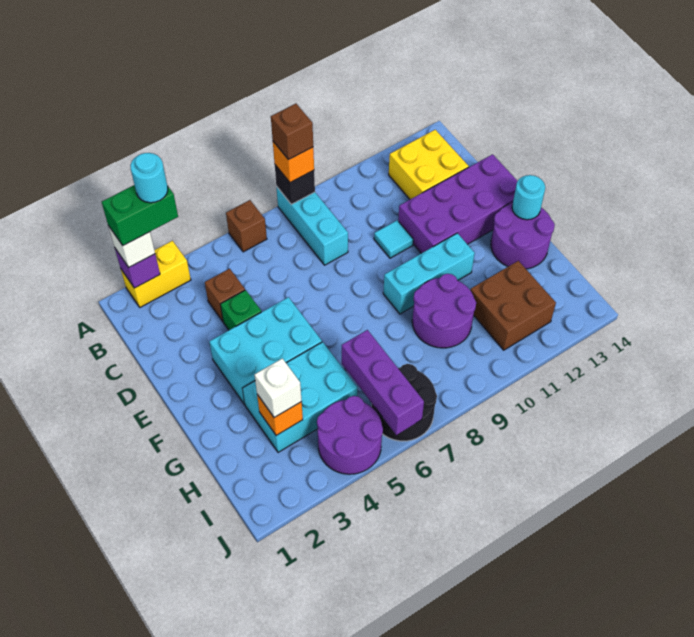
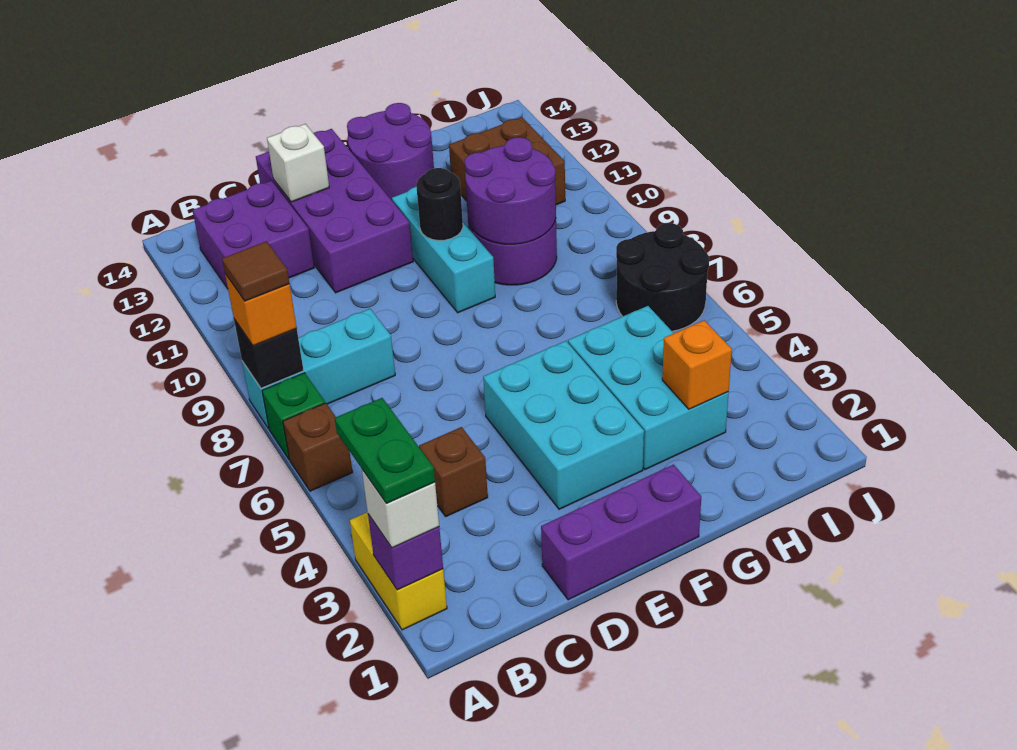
green 1x2 brick [102,185,178,245] -> green 1x2 plate [335,398,435,503]
cyan 1x1 round brick [130,153,168,203] -> none
brown 1x1 brick [271,104,313,160] -> brown 1x1 tile [222,241,289,301]
yellow 2x2 brick [389,130,469,199] -> purple 2x2 brick [193,181,314,289]
green 1x1 brick [221,290,261,330] -> green 1x1 brick moved to [262,373,325,459]
cyan 1x1 tile [374,220,413,258] -> none
none -> black 1x1 round brick [416,168,463,241]
cyan 1x1 round brick [512,175,545,220] -> none
white 1x1 brick [255,358,302,418] -> white 1x1 brick moved to [267,124,329,202]
purple 1x3 brick [342,330,424,435] -> purple 1x3 brick moved to [541,465,701,600]
purple 2x2 round brick [317,396,383,474] -> purple 2x2 round brick moved to [465,137,556,244]

